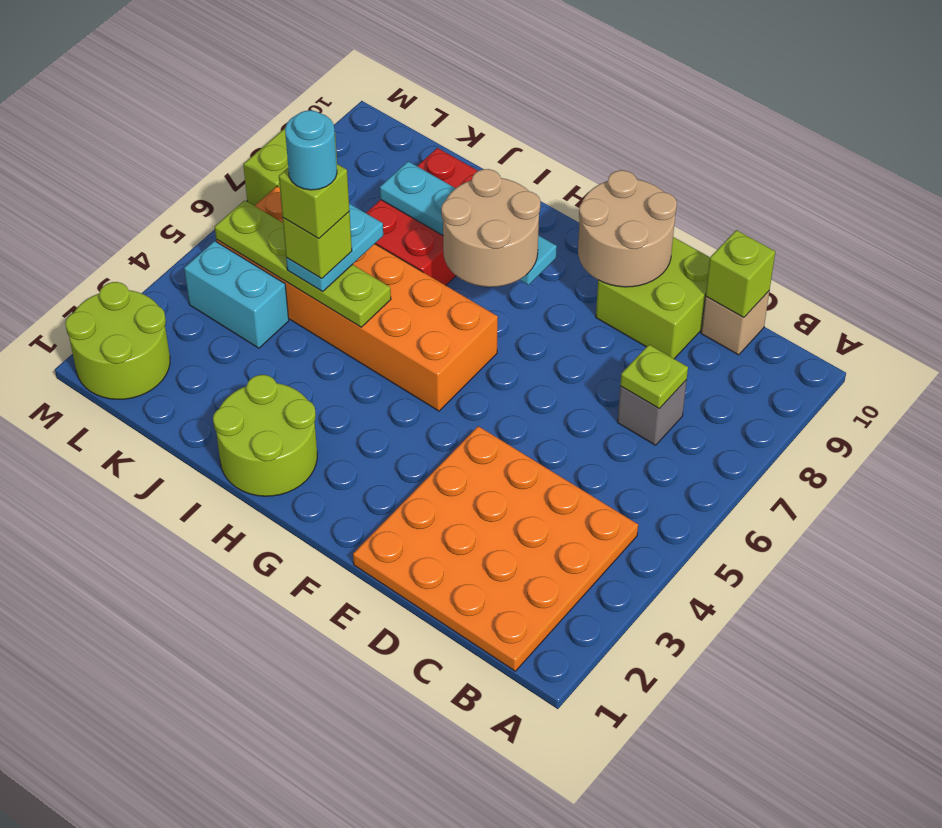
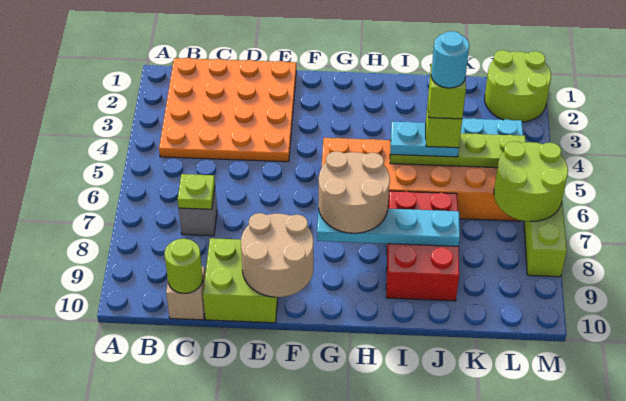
lime 1x1 brick [705,230,775,317] -> lime 1x1 round brick [165,239,203,293]
lime 2x2 round brick [213,375,317,496] -> lime 2x2 round brick moved to [494,141,568,221]
cyan 1x2 plate [286,204,383,292] -> cyan 1x2 plate turned to [391,122,459,157]

